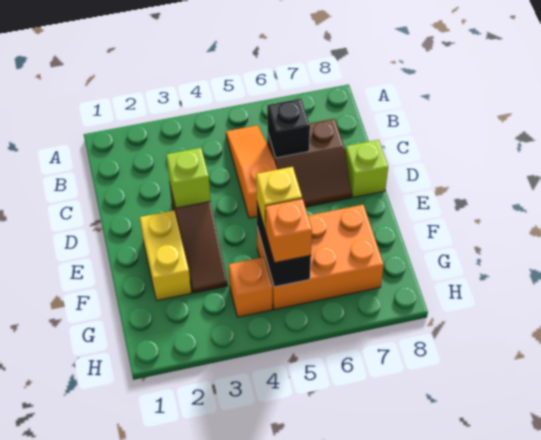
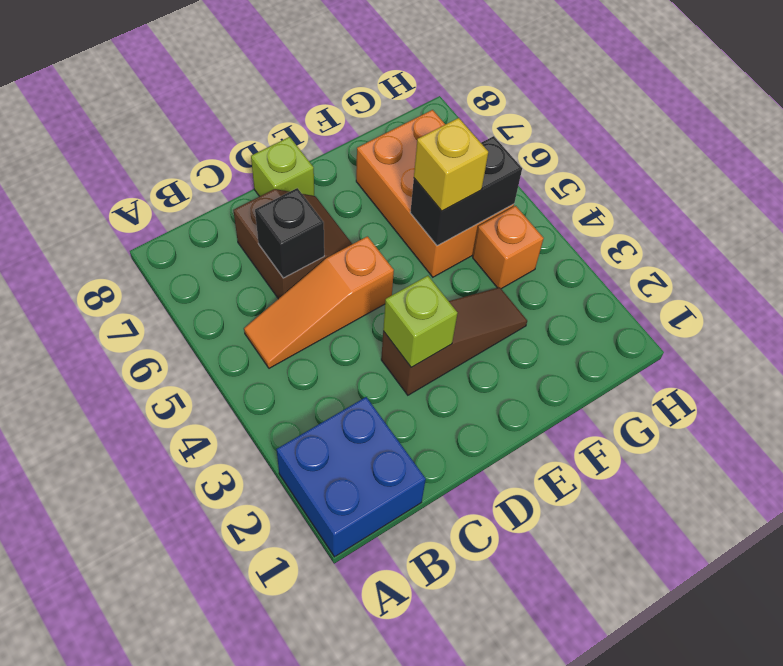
none -> blue 2x2 brick [277,397,426,557]
yellow 1x2 brick [140,210,191,300] -> none
orange 1x1 brick [265,199,312,263] -> none

